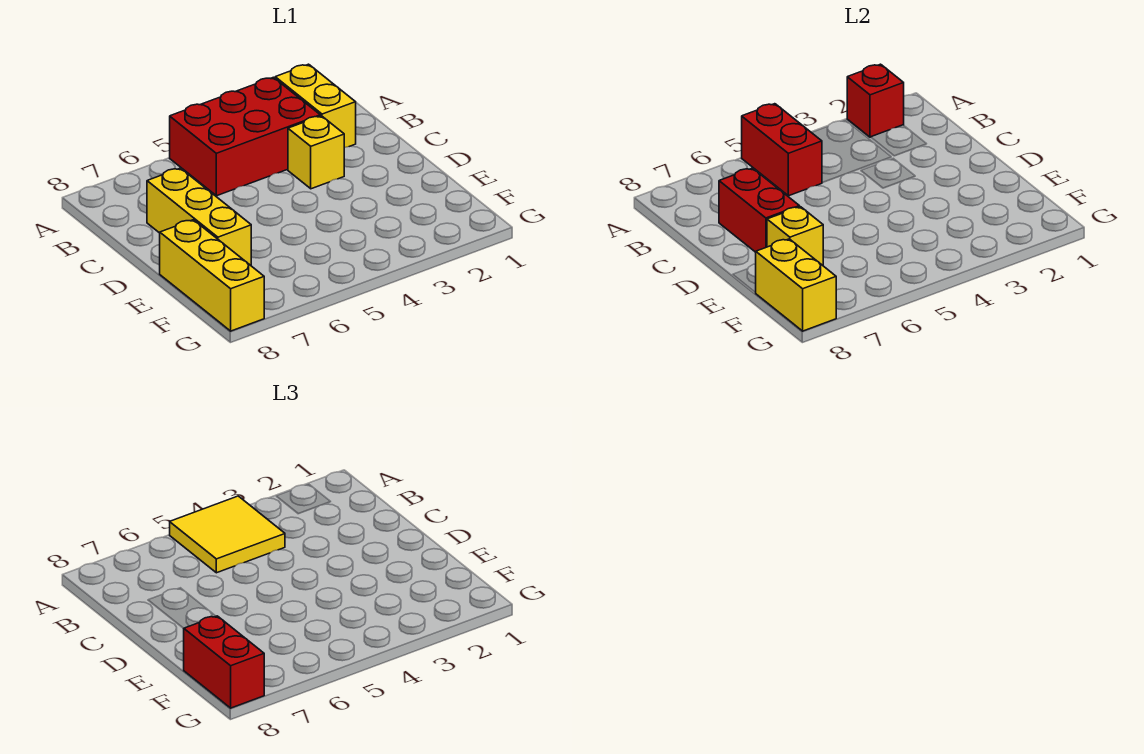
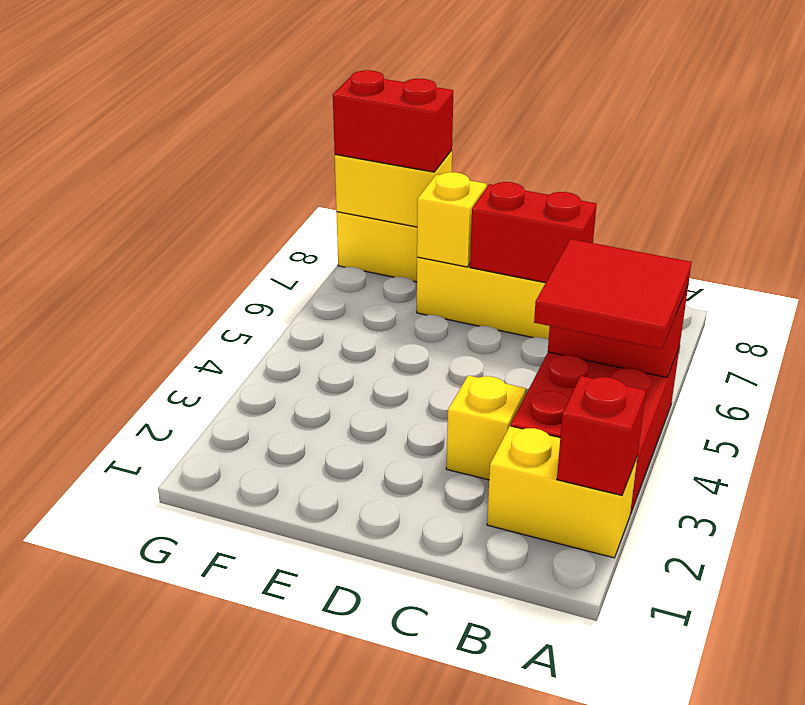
yellow 2x2 tile [170,496,285,573] -> red 2x2 tile [534,239,692,349]

